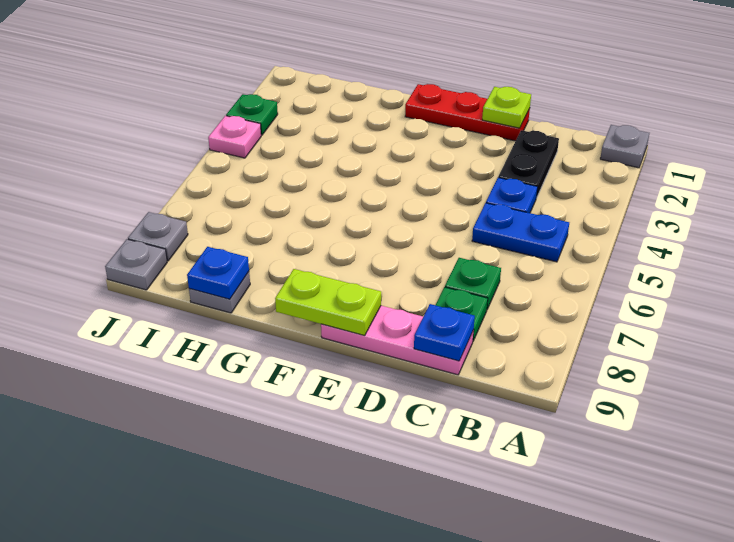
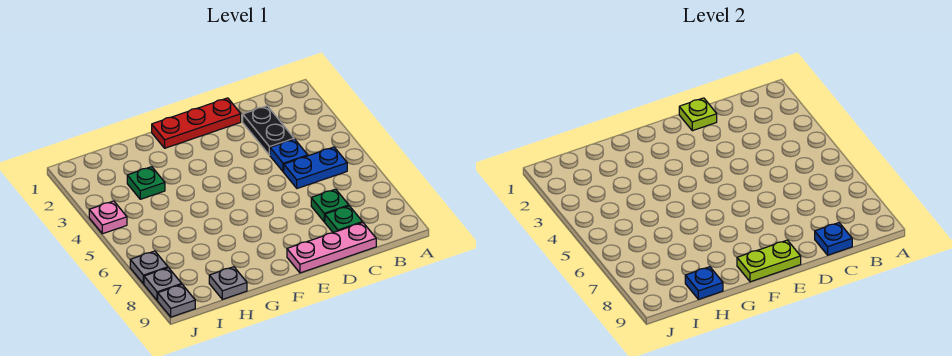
grey 1x1 plate [600,125,649,168] -> grey 1x1 plate moved to [130,251,168,284]
green 1x1 plate [226,94,278,135] -> green 1x1 plate moved to [127,167,165,199]

